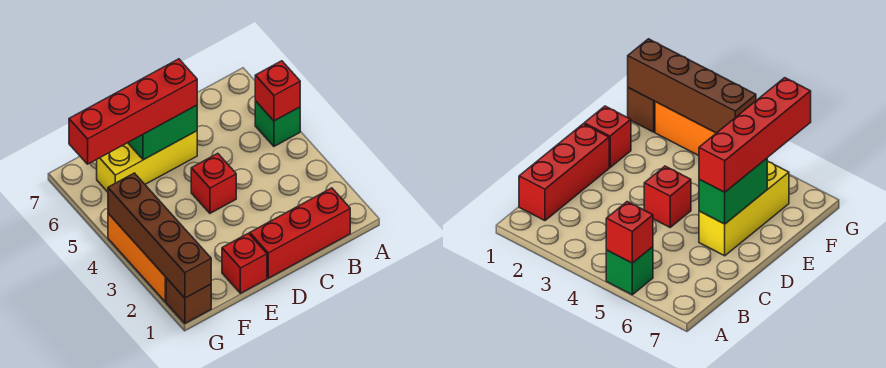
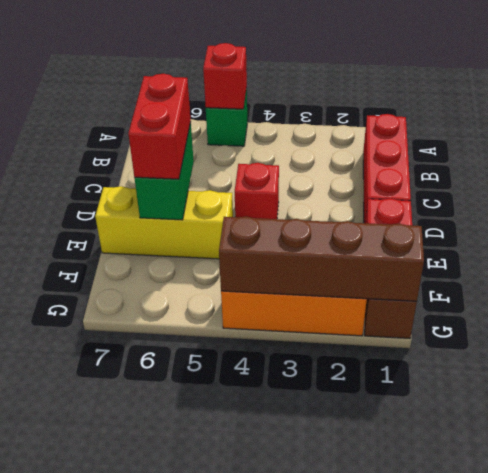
yellow 1x3 brick [97,131,197,192] -> yellow 1x3 brick turned to [95,186,233,259]
red 1x4 brick [69,59,197,164] -> red 1x2 brick [128,74,191,179]

